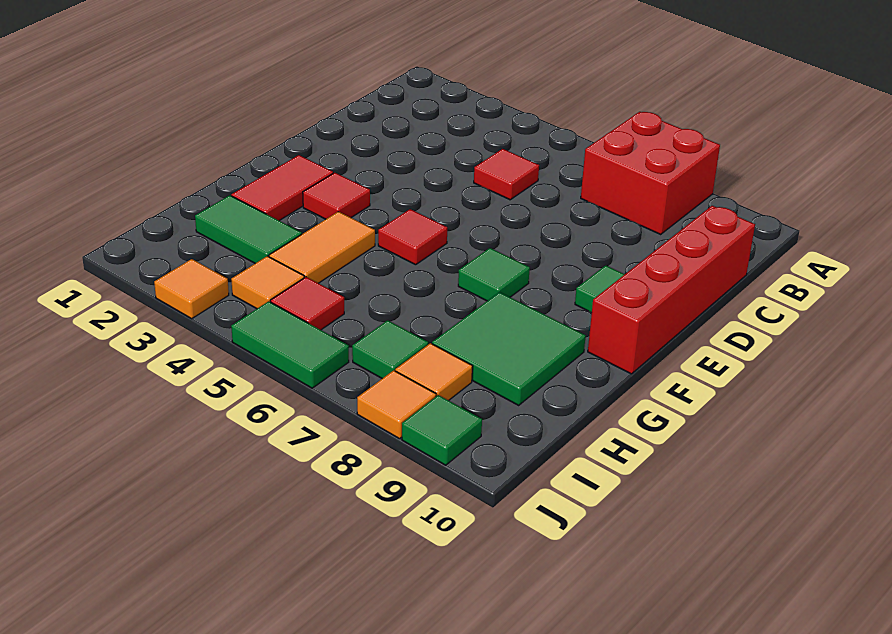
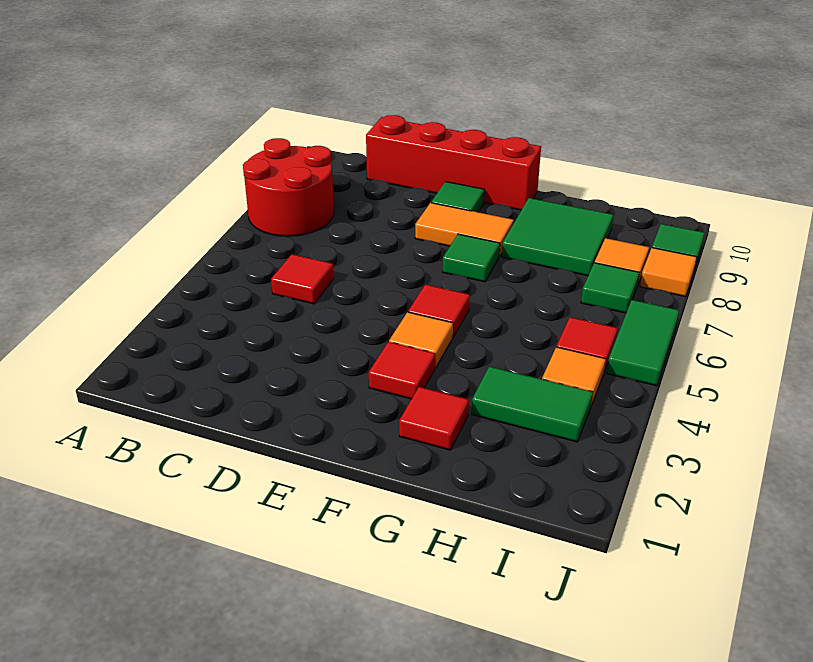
red 2x2 brick [581,112,720,234] -> red 2x2 round brick [243,138,334,236]
red 1x2 tile [232,155,333,221] -> red 1x1 tile [399,387,469,450]
orange 1x2 tile [269,212,375,283] -> orange 1x2 tile moved to [415,203,514,257]
green 1x2 tile [195,195,302,263] -> green 1x2 tile turned to [472,367,593,442]
orange 1x1 tile [154,259,229,319] -> orange 1x1 tile moved to [389,312,453,368]

